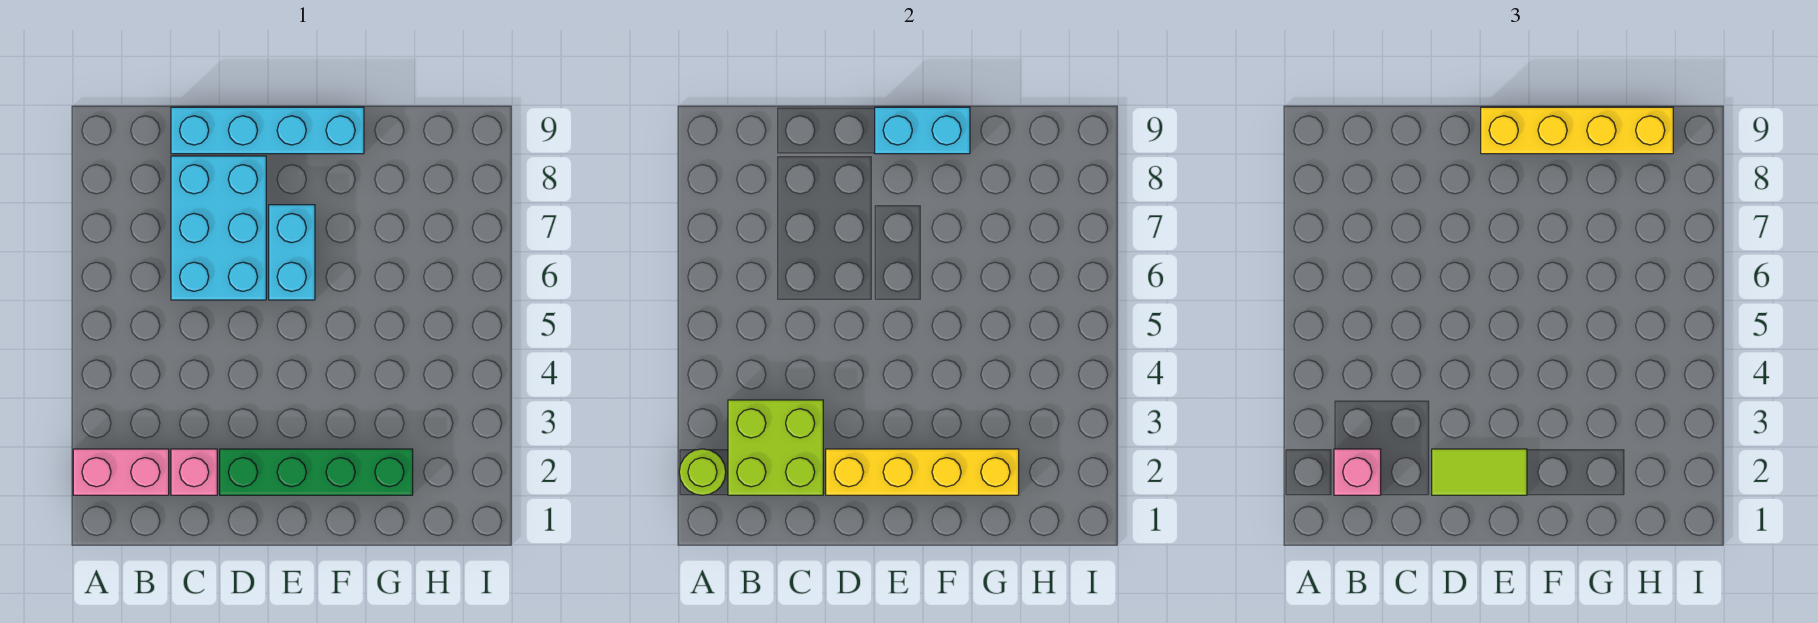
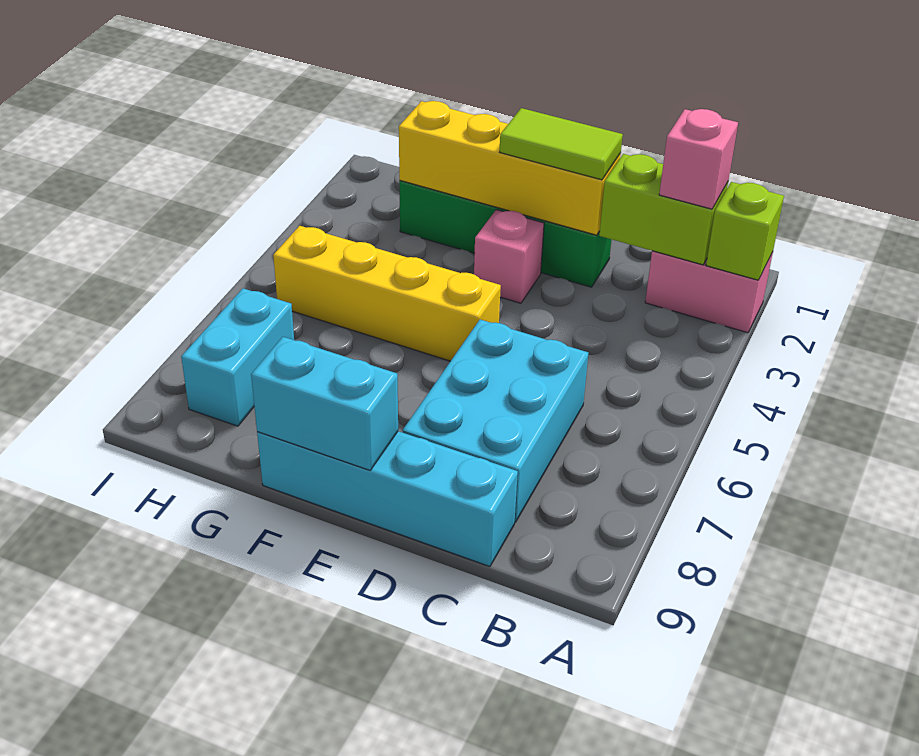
lime 1x1 round brick [679,449,726,495] -> lime 1x1 brick [706,182,784,280]
lime 2x2 brick [728,400,823,495] -> lime 1x2 brick [599,154,728,265]
pink 1x1 brick [171,449,217,495] -> pink 1x1 brick moved to [474,210,544,303]
cyan 1x2 brick [269,205,315,300] -> cyan 1x2 brick moved to [181,288,294,426]
yellow 1x4 brick [1481,107,1673,154] -> yellow 1x4 brick moved to [273,226,501,361]

